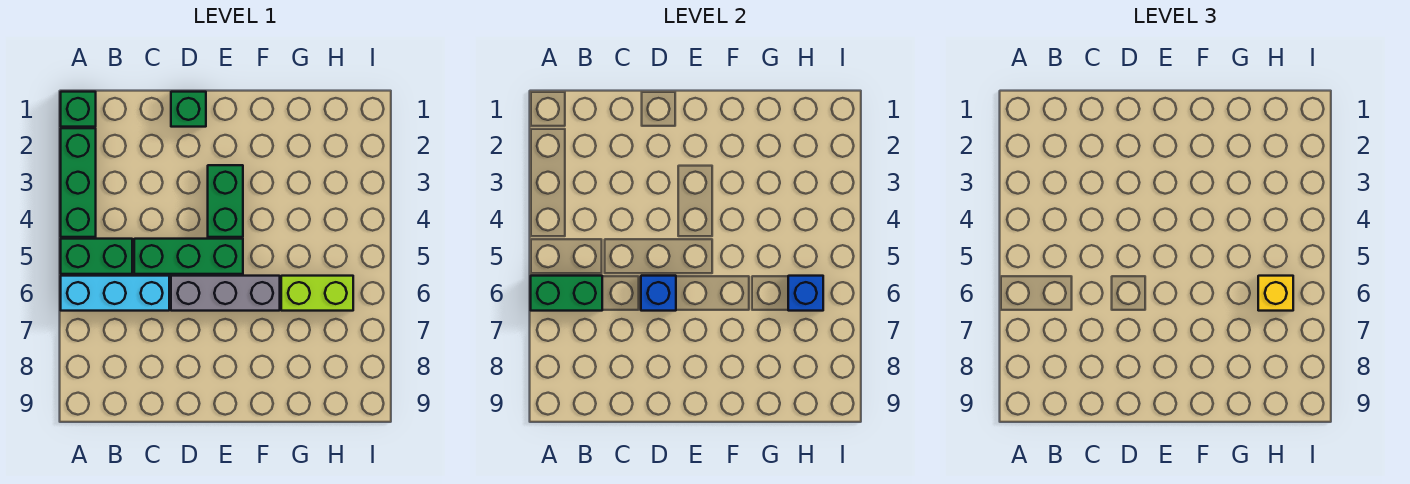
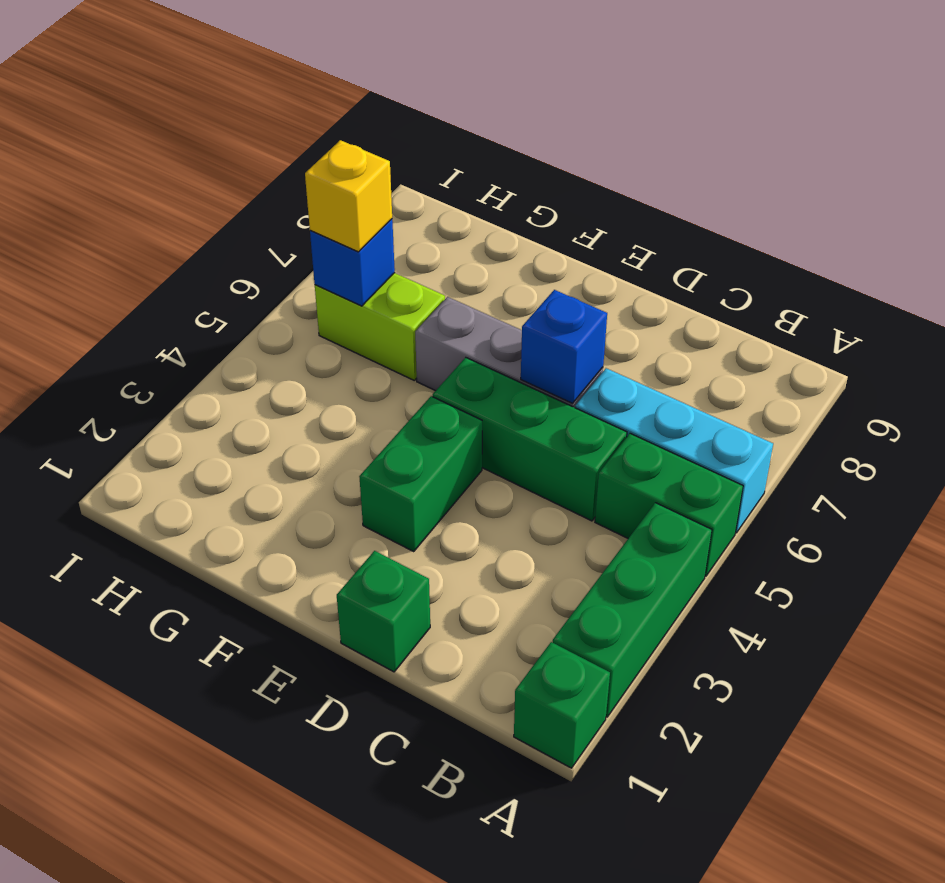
green 1x2 brick [531,276,602,311] -> none

